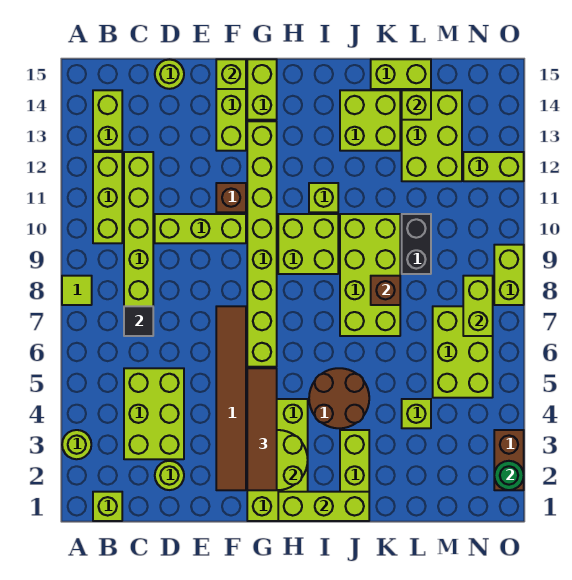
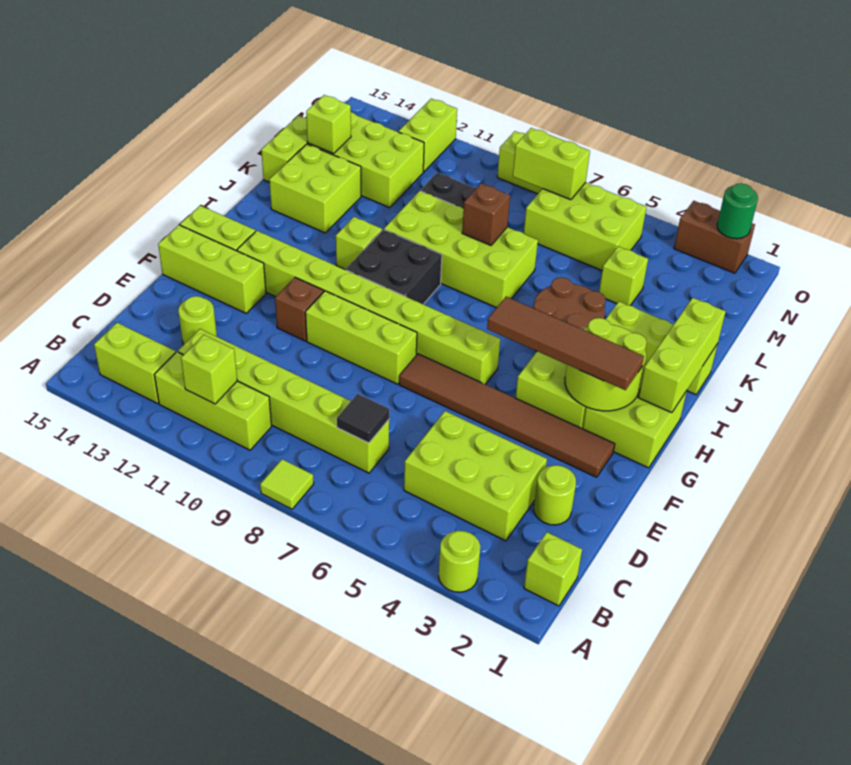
lime 1x3 brick [155,214,246,243] -> lime 1x3 brick turned to [305,291,417,384]
lime 1x1 round brick [155,60,184,89] -> lime 1x1 round brick moved to [178,296,217,345]
lime 1x1 brick [216,59,246,89] -> lime 1x1 brick moved to [181,335,237,404]
lime 2x2 brick [278,214,338,274] -> black 2x2 brick [346,229,442,304]

